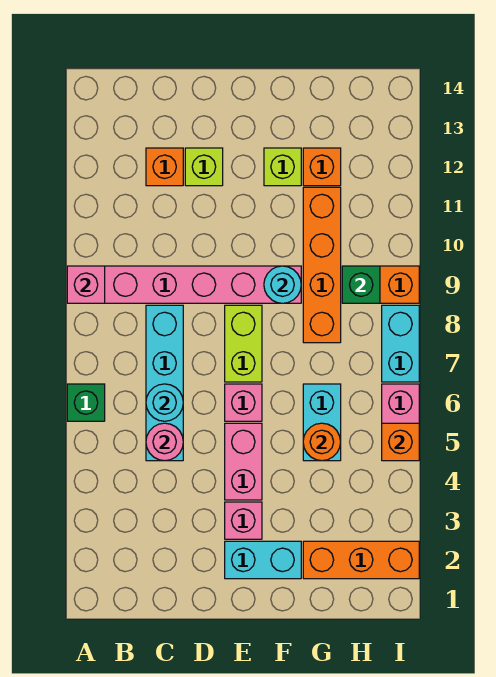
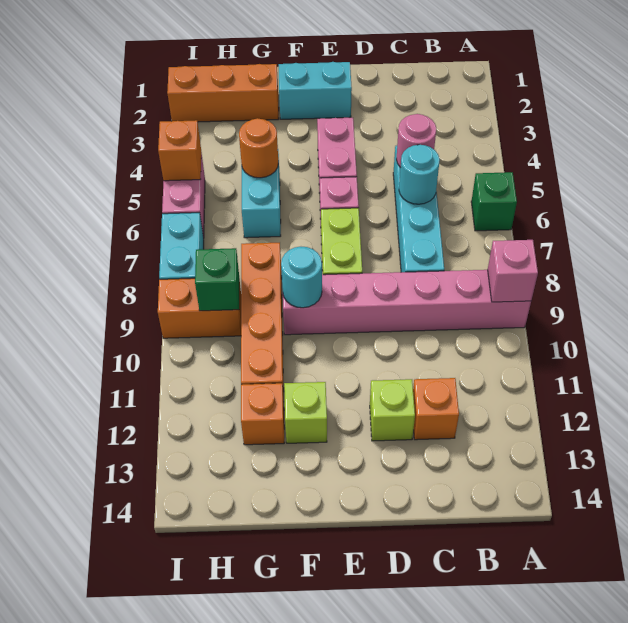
pink 1x1 brick [225,502,262,539] -> none

